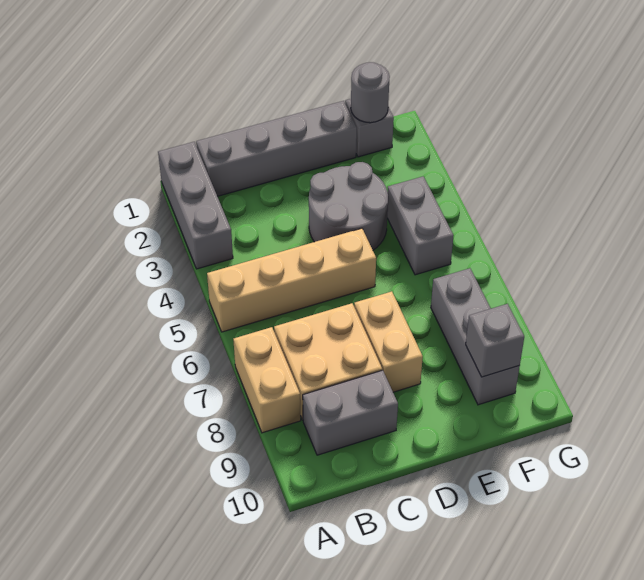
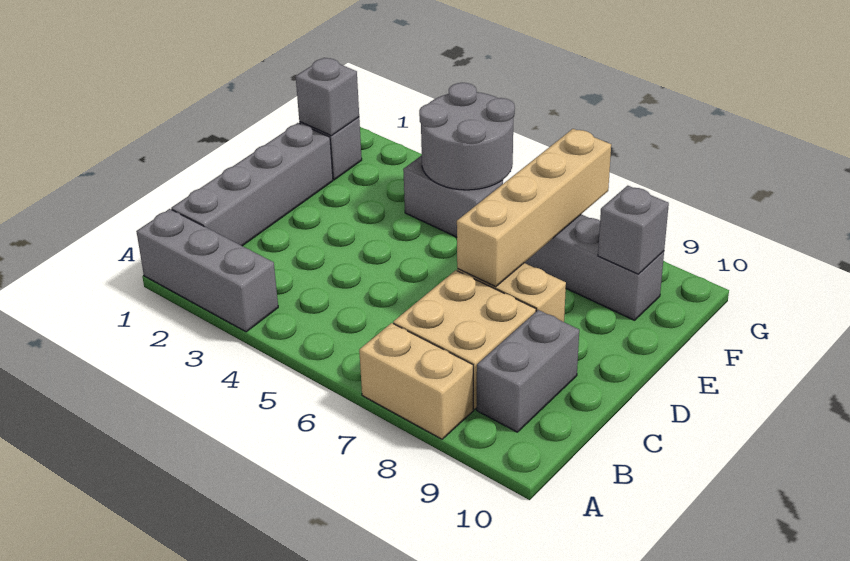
tan 1x4 brick [207,228,376,332] -> tan 1x4 brick moved to [457,129,611,287]
grey 2x2 round brick [309,162,388,250] -> grey 2x2 round brick moved to [419,83,515,190]
grey 1x1 round brick [351,62,390,123] -> grey 1x1 brick [296,58,359,136]

